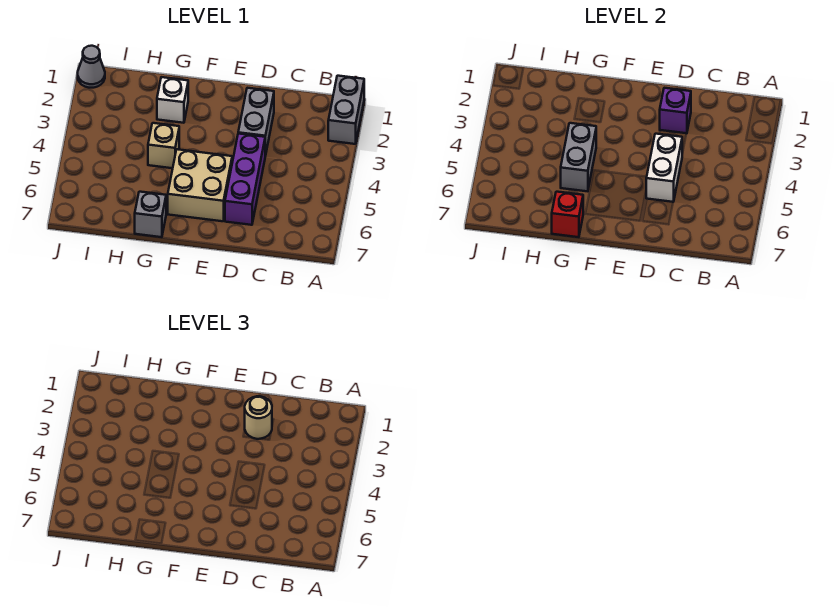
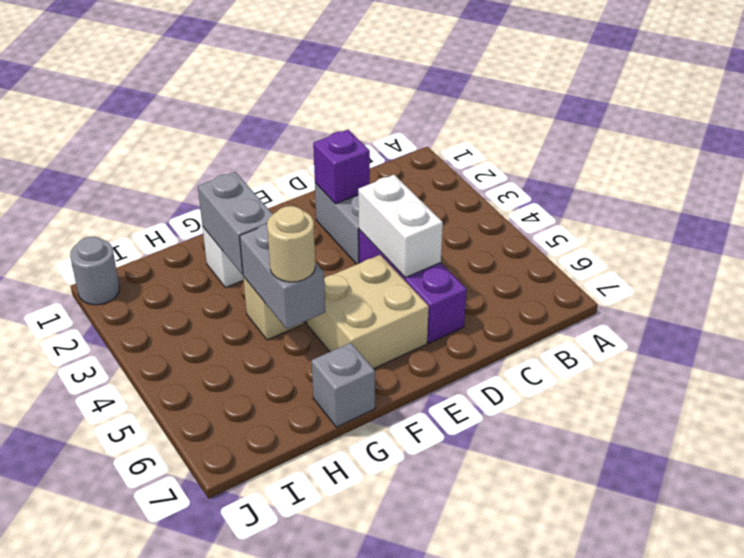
grey 1x2 brick [328,76,364,144] -> grey 1x2 brick moved to [198,172,273,275]
tan 1x1 round brick [245,396,272,439] -> tan 1x1 round brick moved to [267,206,315,282]
red 1x1 brick [552,192,583,237] -> none
grey 1x1 cone [78,46,105,88] -> grey 1x1 round brick [70,237,120,305]

